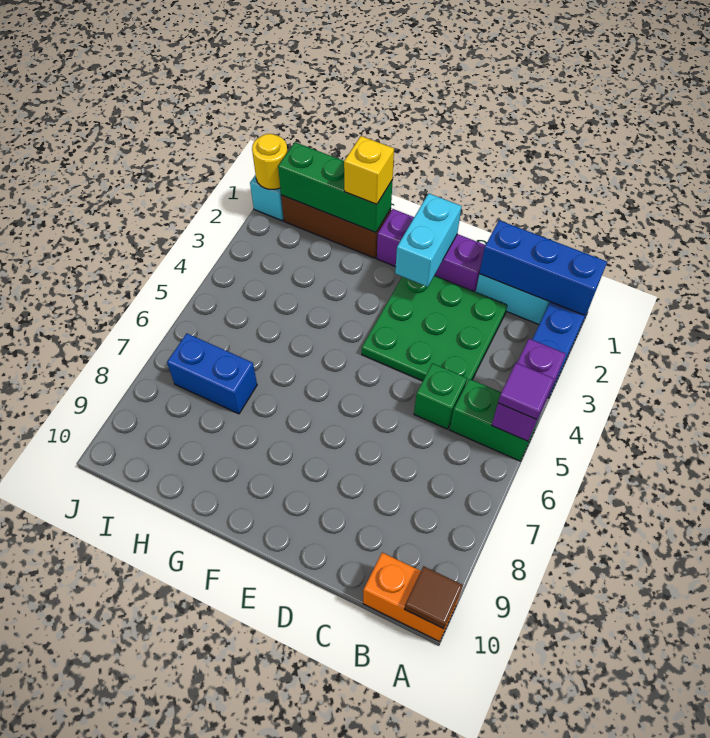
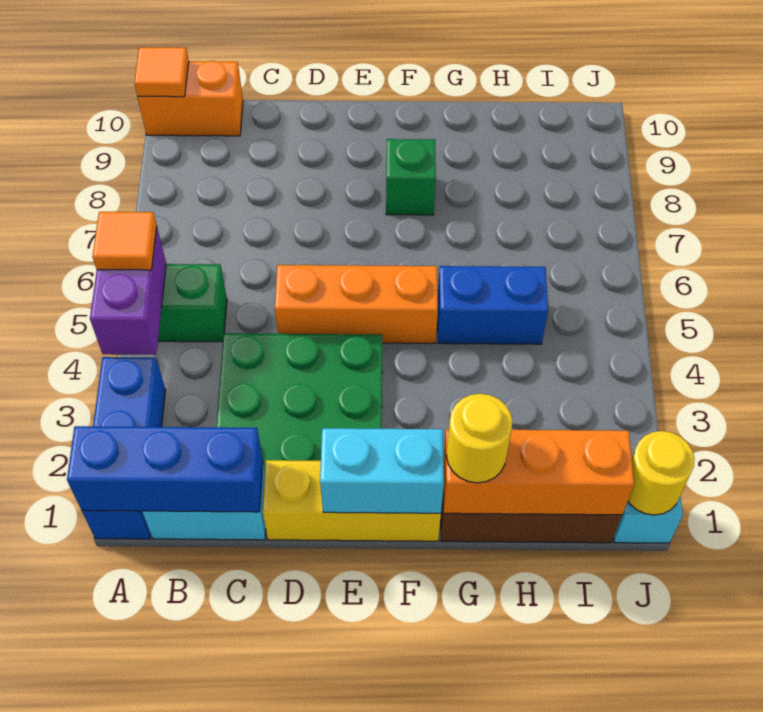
purple 1x1 tile [498,363,554,419] -> orange 1x1 tile [92,212,157,270]
brown 1x1 tile [405,566,463,629] -> orange 1x1 tile [134,47,189,97]
green 1x1 brick [414,363,467,429] -> green 1x1 brick moved to [386,139,436,215]
purple 1x3 brick [377,209,485,292] -> yellow 1x3 brick [263,460,441,541]
none -> orange 1x3 brick [275,265,438,343]
cyan 1x2 brick [395,193,462,287] -> cyan 1x2 brick turned to [320,428,444,513]
green 1x3 brick [278,142,393,232] -> orange 1x3 brick [443,429,634,515]
yellow 1x1 brick [344,136,394,204] -> yellow 1x1 round brick [446,394,513,483]
blue 1x2 brick [167,333,257,414] -> blue 1x2 brick moved to [438,266,548,344]

